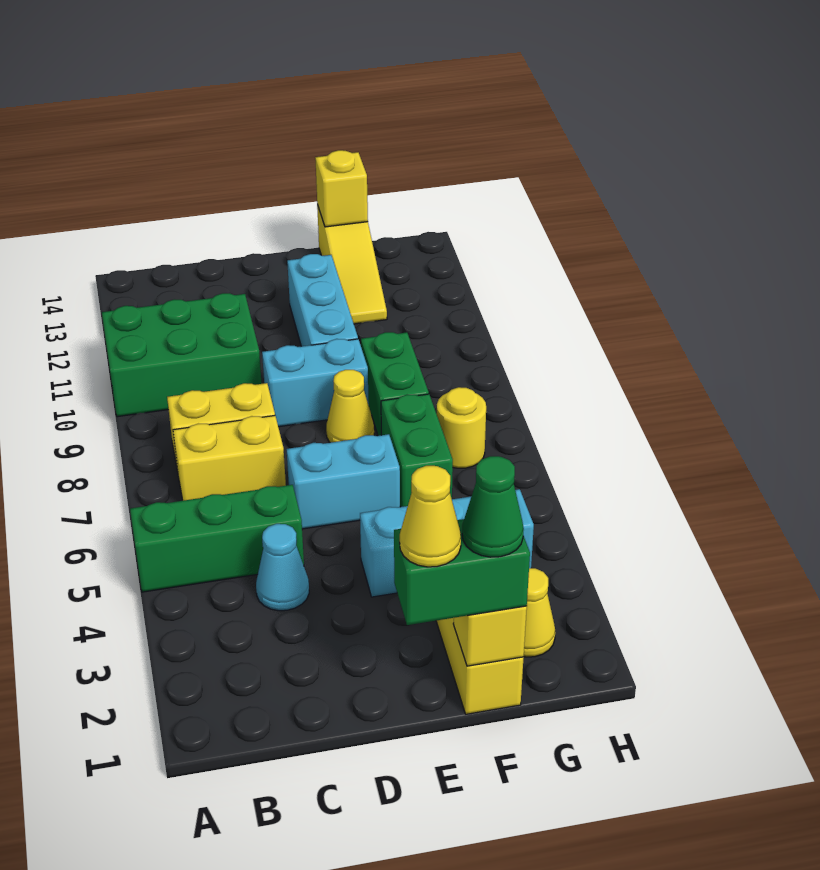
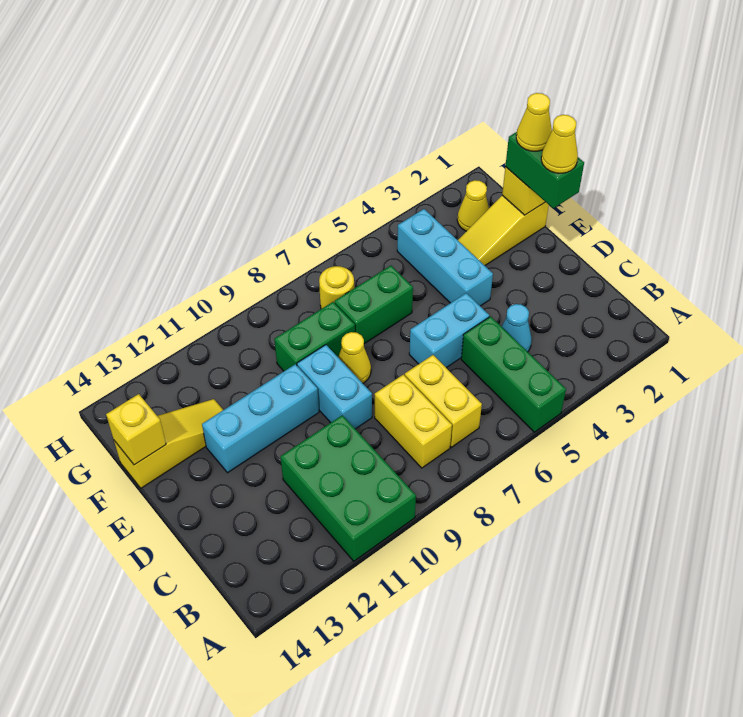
cyan 1x2 brick [287,434,400,529] -> cyan 1x2 brick turned to [409,293,489,368]
green 1x1 cone [462,456,524,557] -> yellow 1x1 cone [516,93,552,151]

